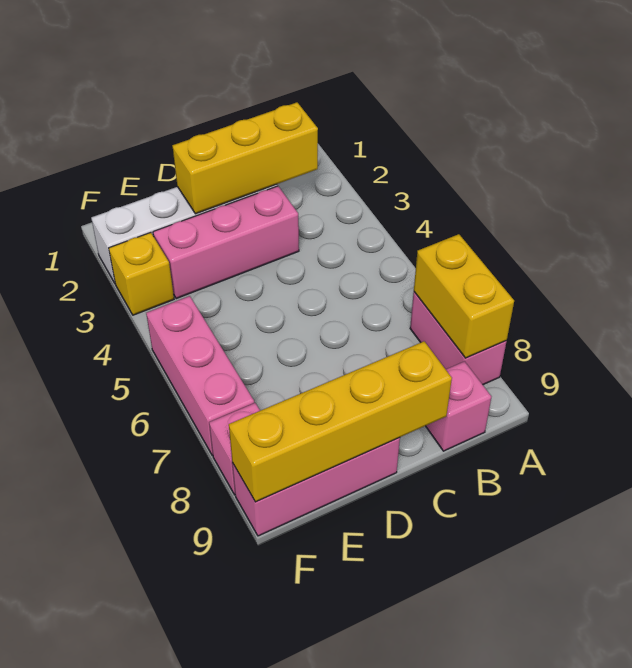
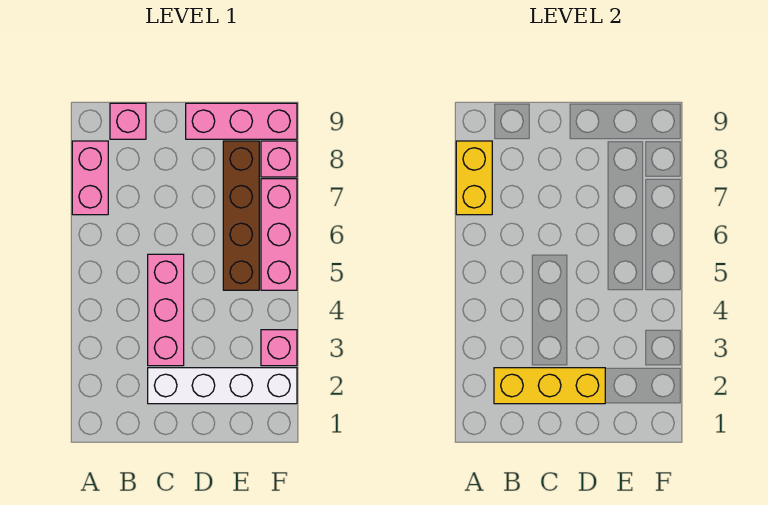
pink 1x3 brick [153,186,299,299] -> pink 1x3 brick turned to [148,254,184,366]
yellow 1x4 brick [229,341,452,502] -> none
none -> brown 1x4 brick [223,141,259,290]
yellow 1x1 brick [109,233,174,315] -> pink 1x1 brick [261,330,297,366]

